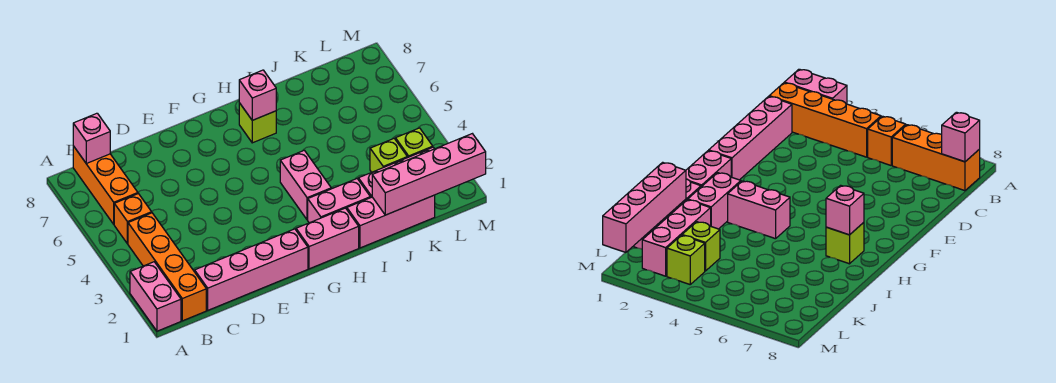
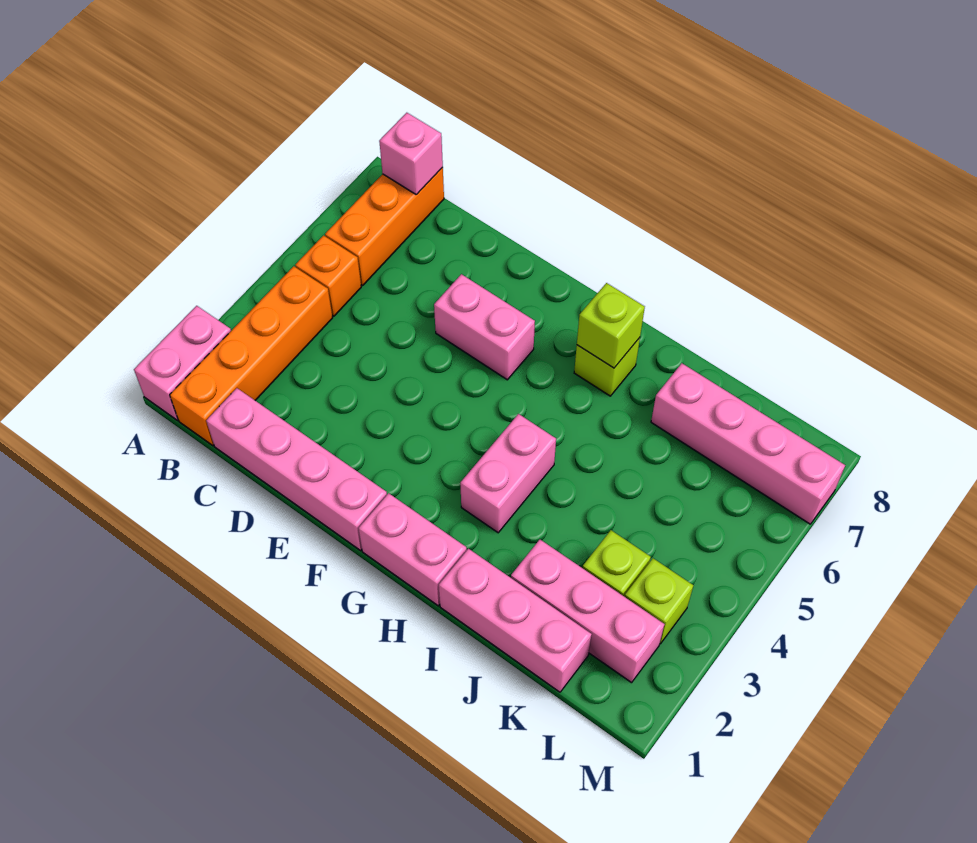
pink 1x2 brick [308,179,370,223] -> pink 1x2 brick moved to [434,274,535,380]
pink 1x1 brick [239,70,276,120] -> lime 1x1 brick [577,283,645,368]
pink 1x4 brick [372,134,486,215] -> pink 1x4 brick moved to [651,363,845,524]

